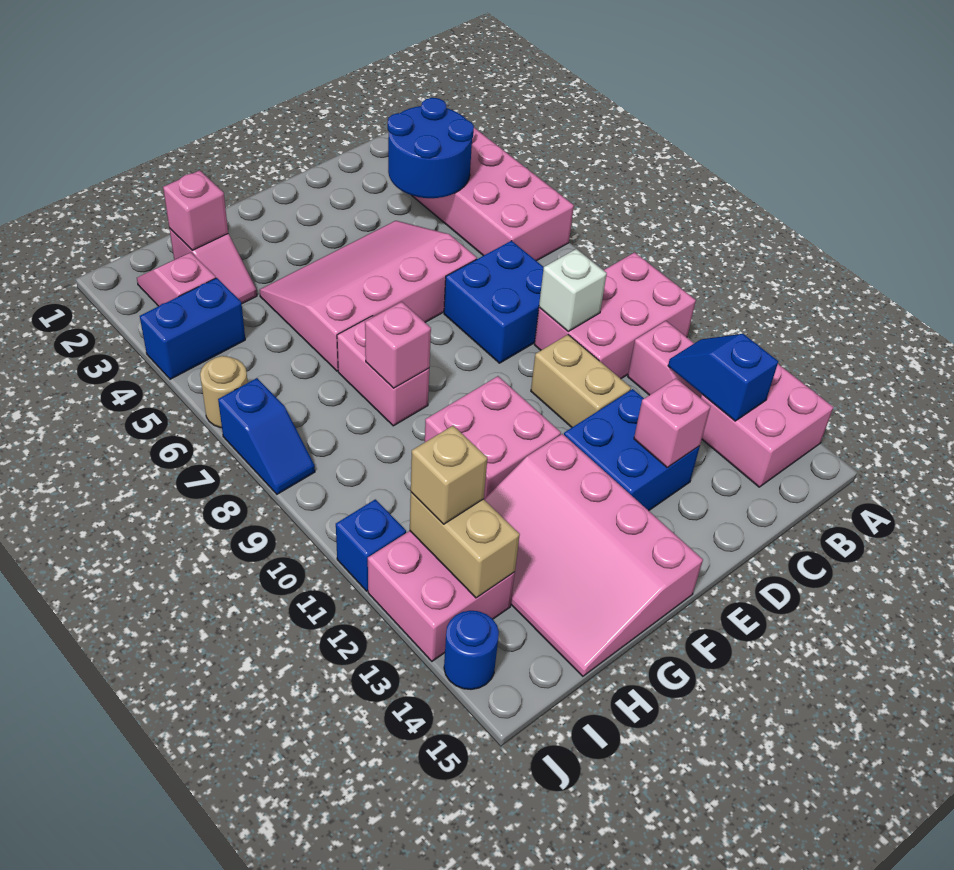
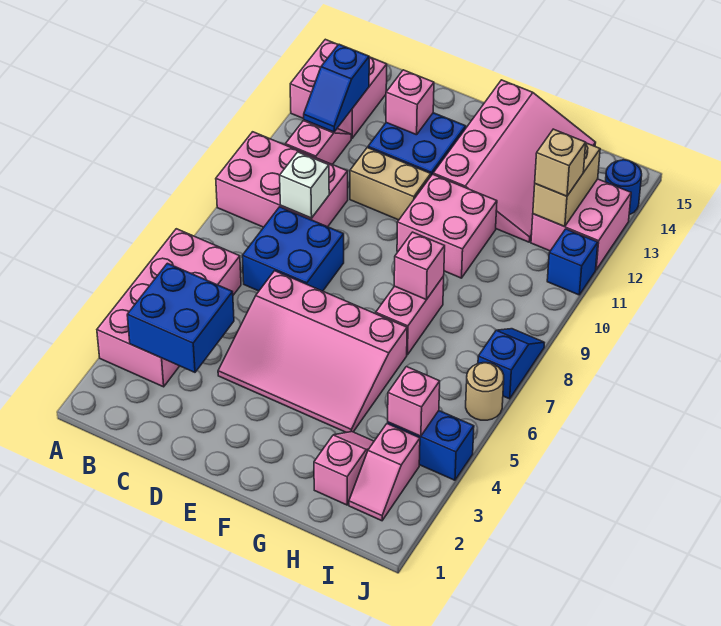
blue 2x2 round brick [388,98,474,198] -> blue 2x2 brick [127,263,234,372]
tan 1x2 brick [531,335,631,427] -> tan 1x2 brick turned to [350,148,431,220]
pink 1x1 brick [163,170,228,250] -> pink 1x1 brick moved to [388,367,440,436]

